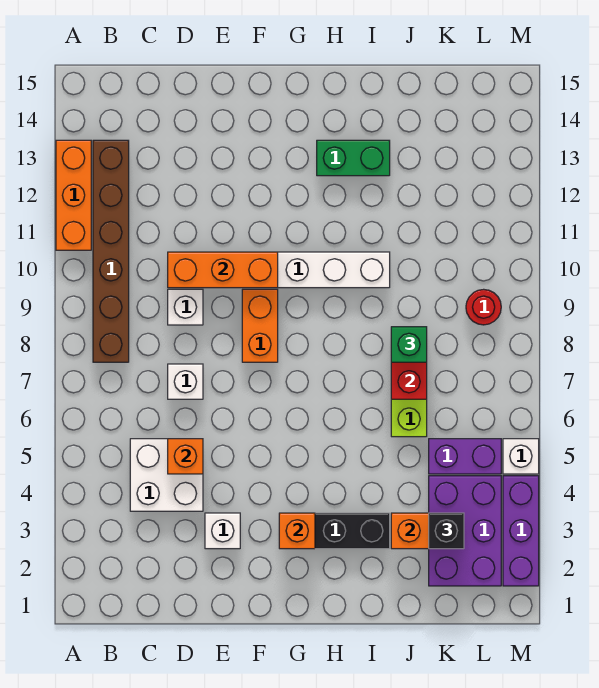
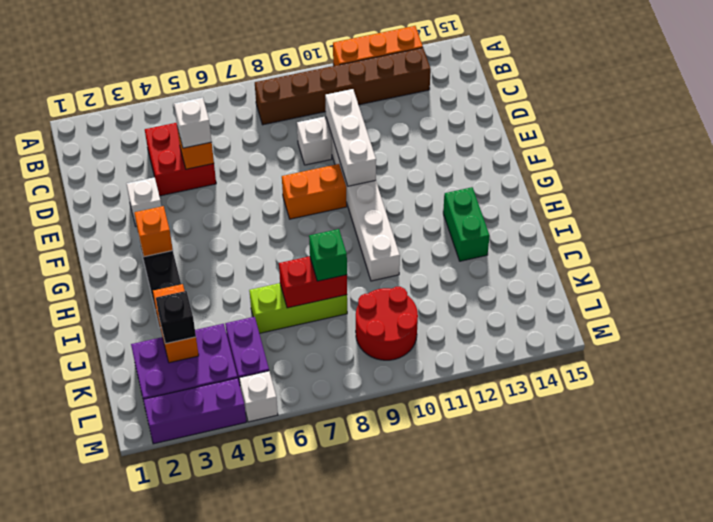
white 2x2 brick [130,439,203,511] -> red 2x2 brick [145,123,216,196]
white 1x1 brick [168,364,203,399] -> white 1x1 brick moved to [174,97,212,148]
orange 1x3 brick [168,252,278,288] -> white 1x3 brick [325,89,376,186]
red 1x1 round brick [466,289,501,325] -> red 2x2 round brick [356,287,418,360]

